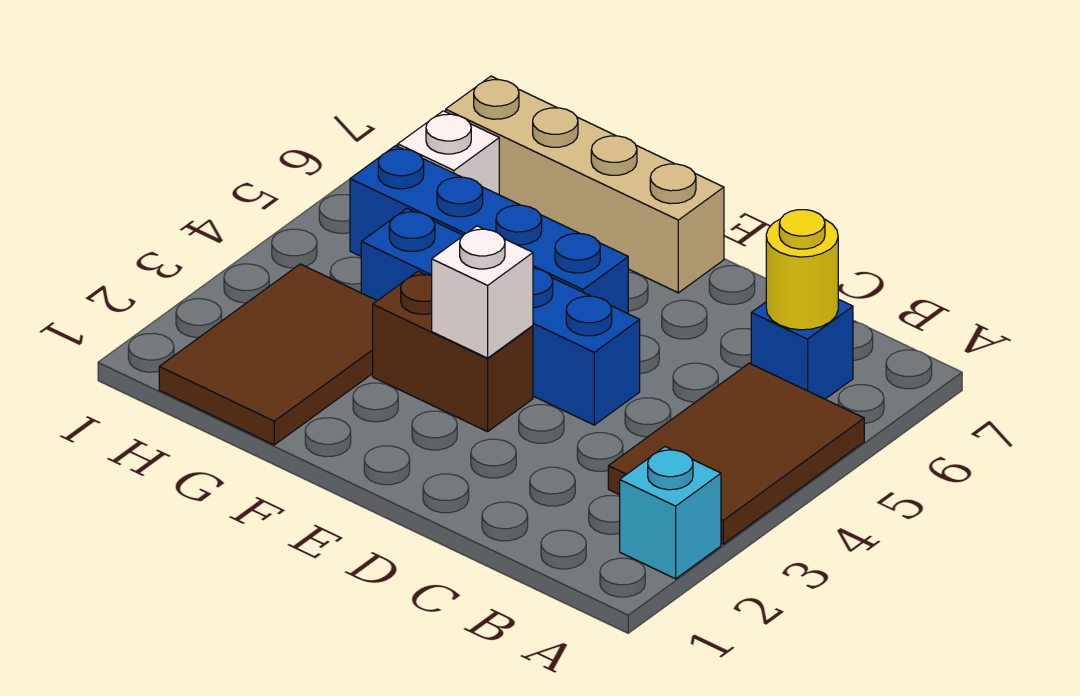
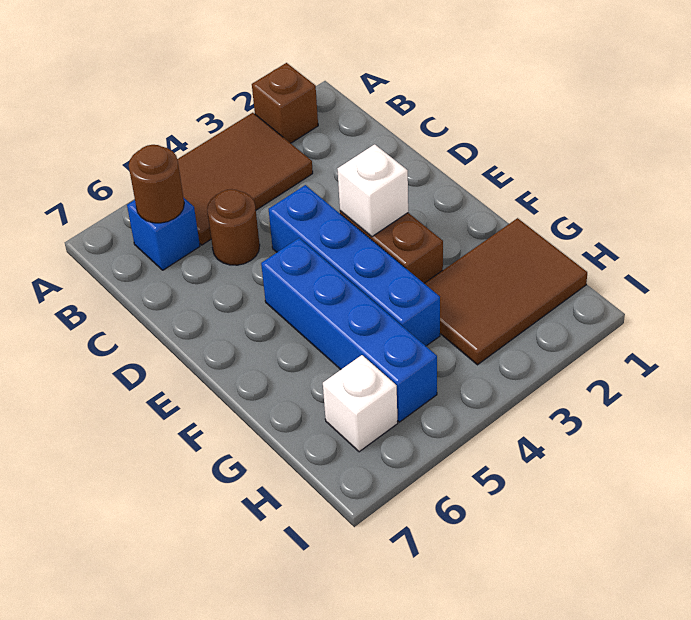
cyan 1x1 brick [620,447,721,579] -> brown 1x1 brick [252,63,318,143]
yellow 1x1 round brick [766,210,838,330] -> brown 1x1 round brick [129,145,184,223]
none -> brown 1x1 round brick [207,189,260,265]
tan 1x4 brick [446,76,724,293] -> none

